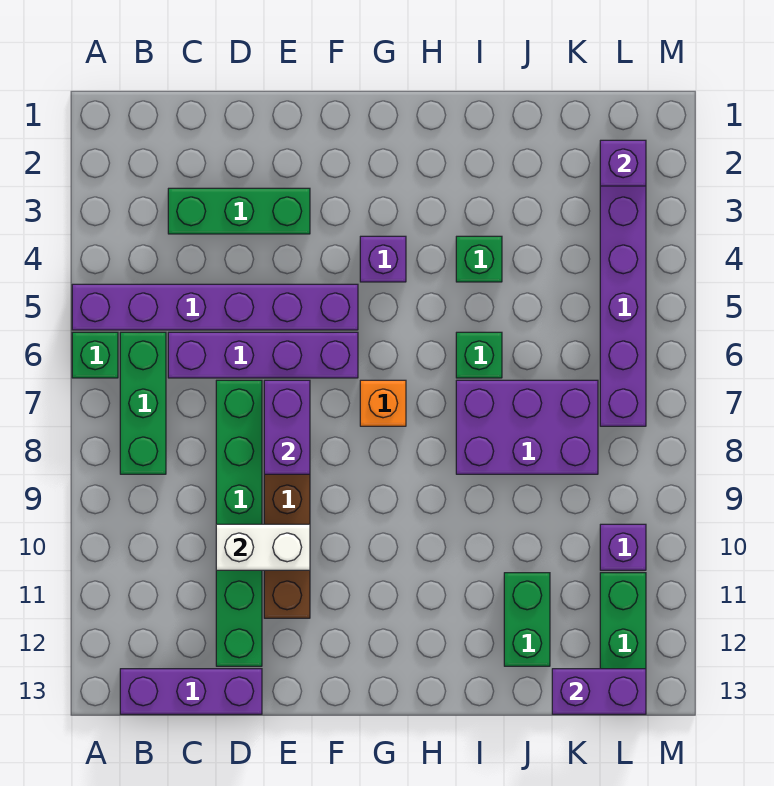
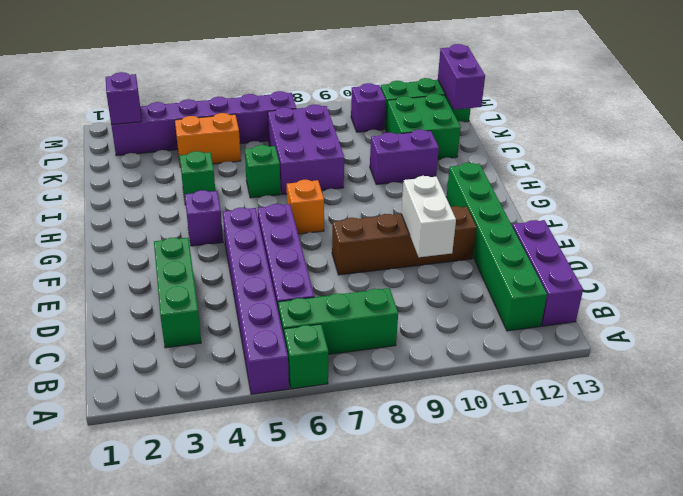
green 1x6 brick [216,380,262,666] -> green 1x6 brick turned to [446,163,547,331]
purple 1x2 brick [264,380,310,474] -> purple 1x2 brick moved to [370,129,439,185]
green 1x2 brick [504,573,550,666] -> green 2x2 brick [386,94,461,159]
none -> orange 1x2 brick [175,113,241,167]

